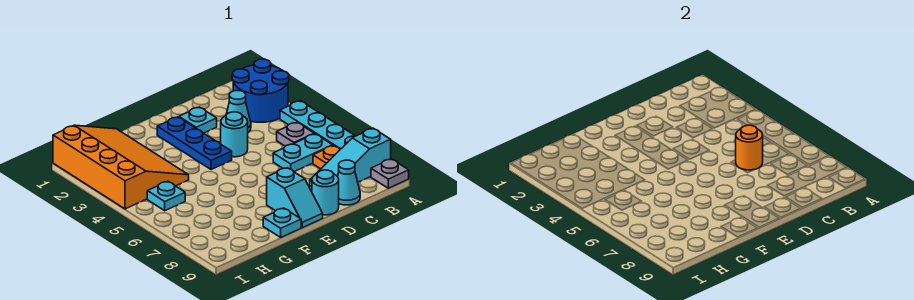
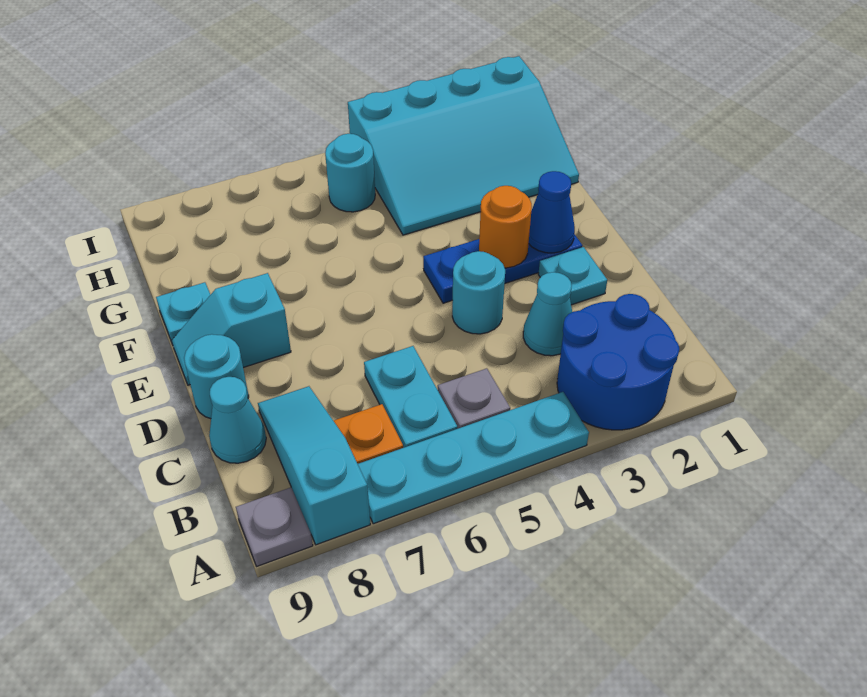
orange 1x1 round brick [735,125,763,170] -> orange 1x1 round brick moved to [479,186,532,268]
none -> blue 1x1 cone [529,171,575,253]
orange 3x4 slope [53,125,189,209] -> cyan 3x4 slope [348,56,579,235]
cyan 1x1 plate [147,181,185,211] -> cyan 1x1 round brick [325,134,375,212]

